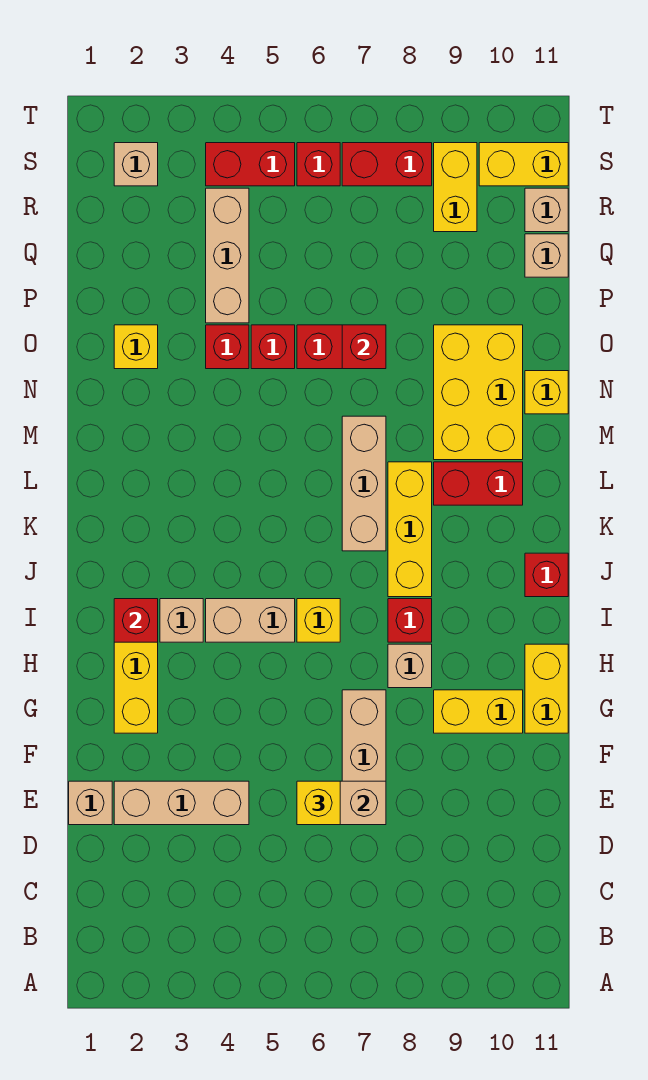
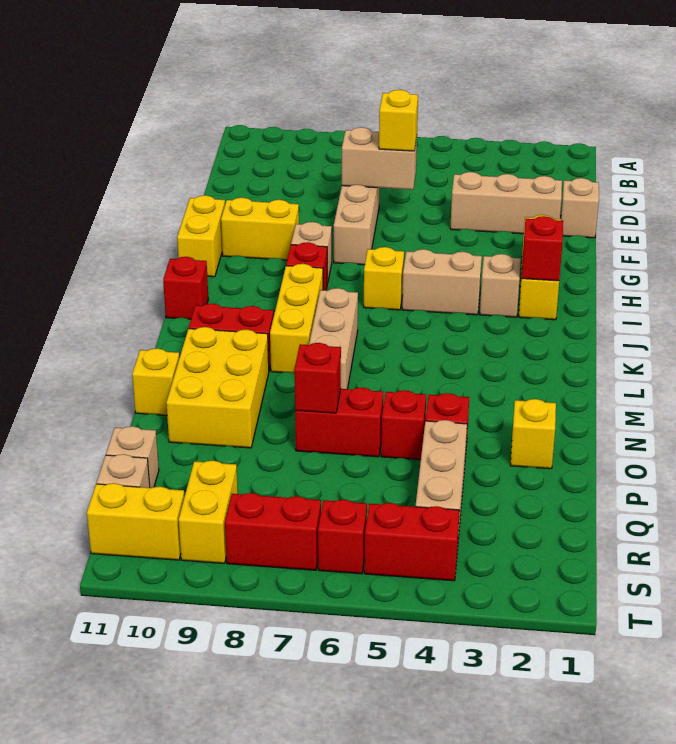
tan 1x1 brick [114,143,158,186] -> none

